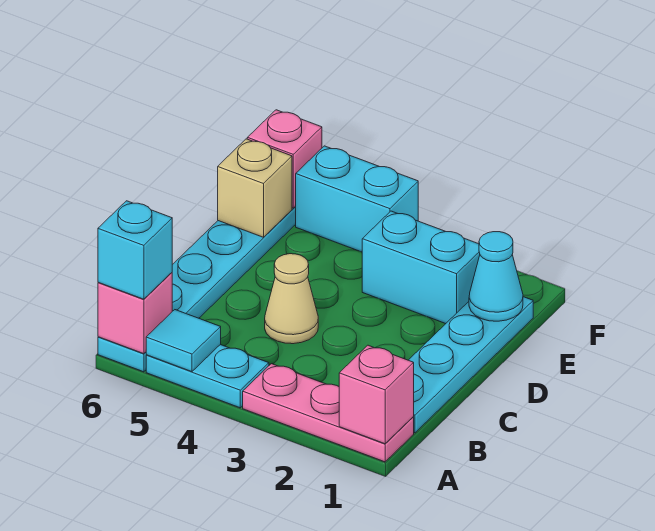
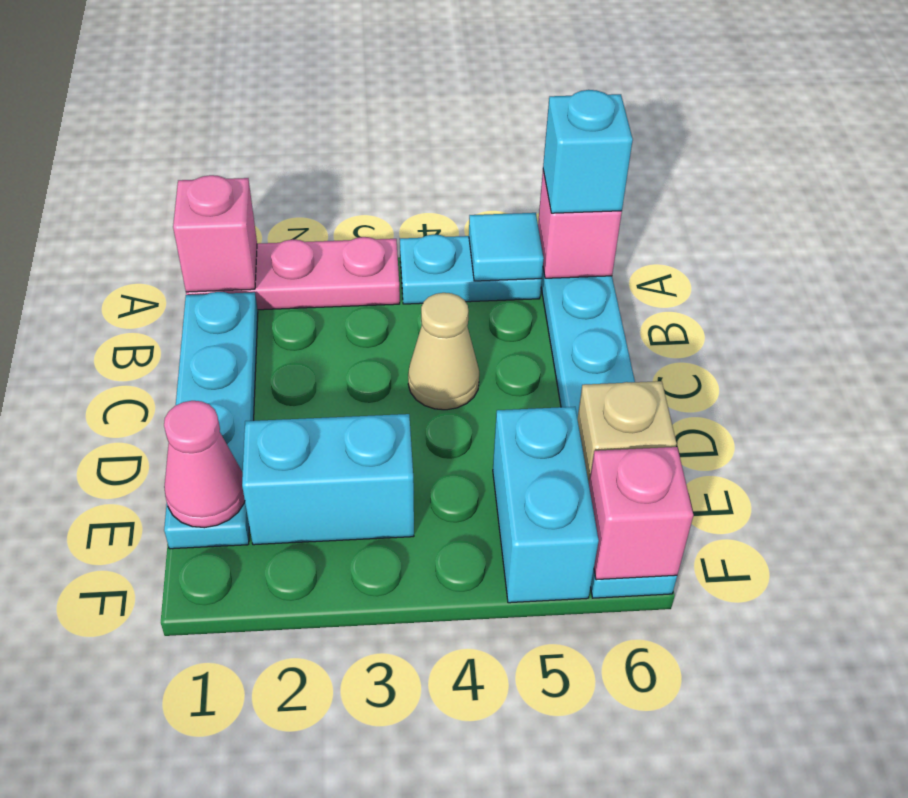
cyan 1x1 cone [469,232,523,321] -> pink 1x1 cone [164,401,245,528]
cyan 1x2 brick [296,146,418,252] -> cyan 1x2 brick turned to [493,407,599,603]

